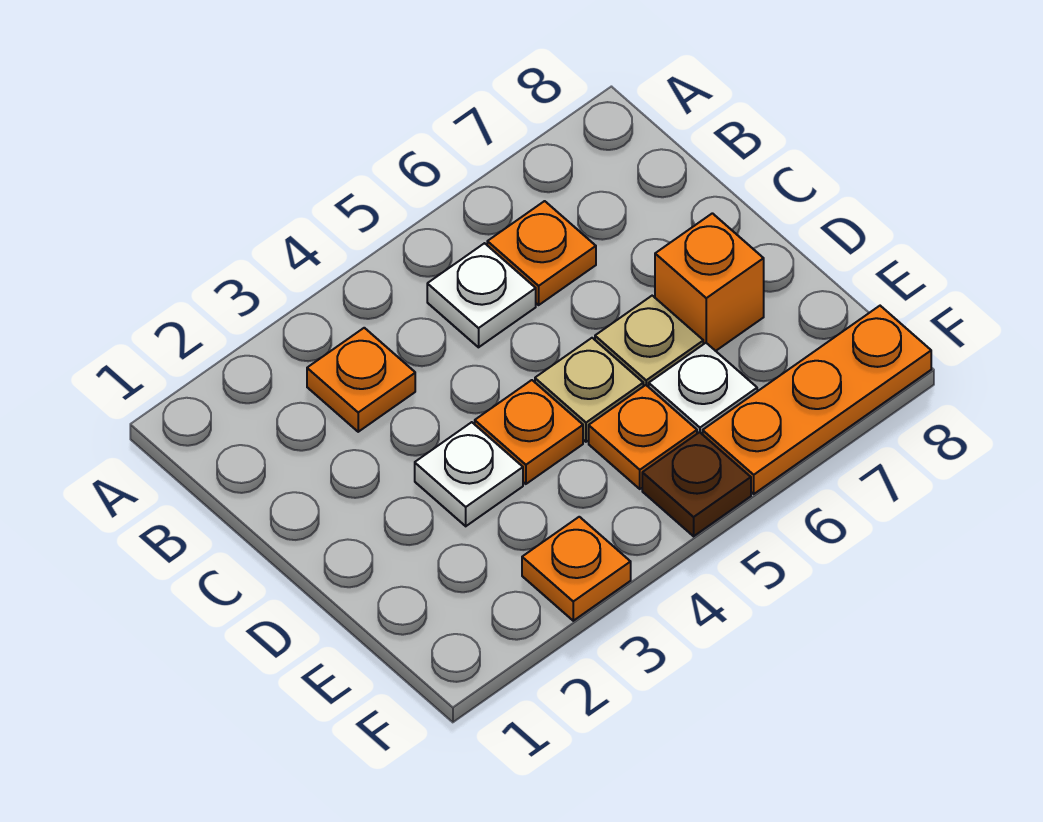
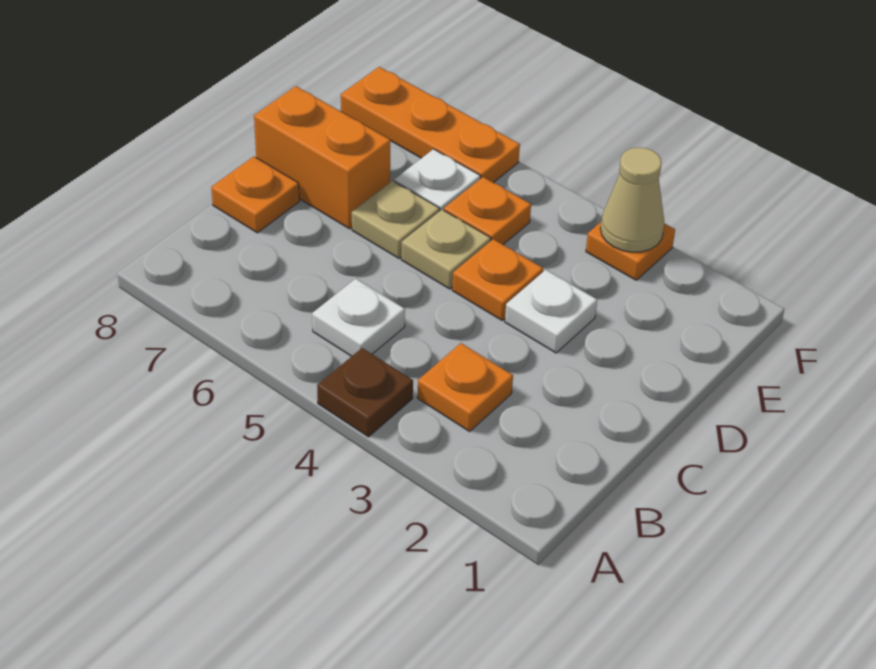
orange 1x1 plate [487,201,596,305] -> orange 1x1 plate moved to [211,157,299,233]
orange 1x1 brick [655,213,764,351] -> orange 1x2 brick [254,86,391,229]
none -> tan 1x1 cone [600,147,665,252]
brown 1x1 plate [642,432,751,536] -> brown 1x1 plate moved to [317,348,413,437]

